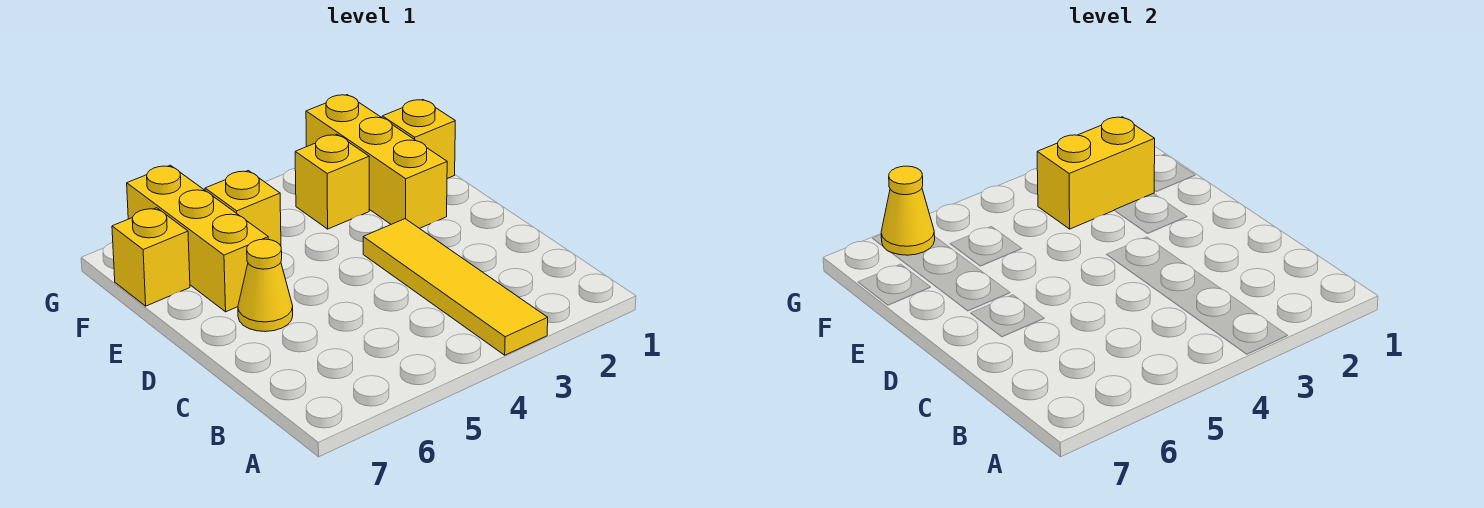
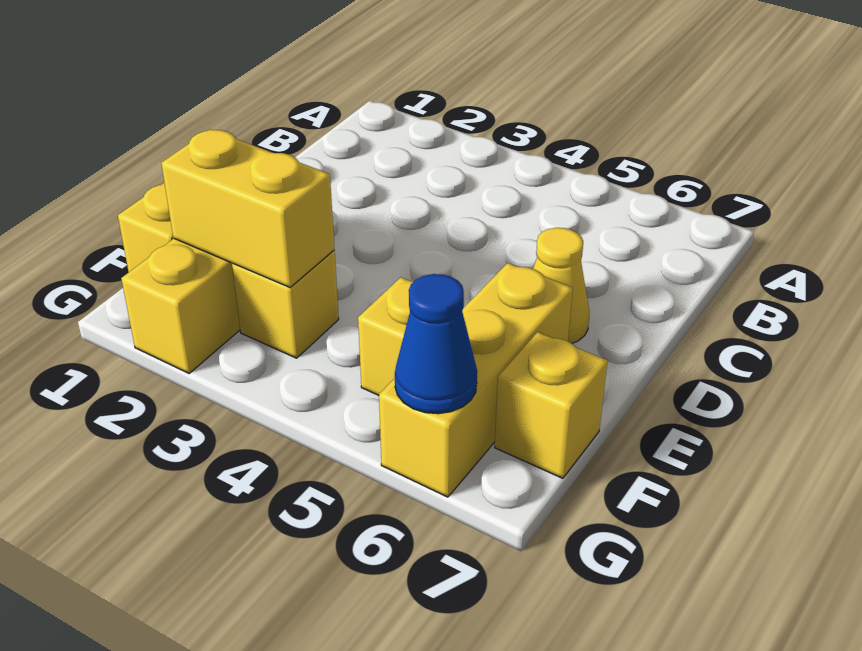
yellow 1x4 tile [363,219,548,355] -> none
yellow 1x1 cone [881,166,935,255] -> blue 1x1 cone [395,274,477,414]

